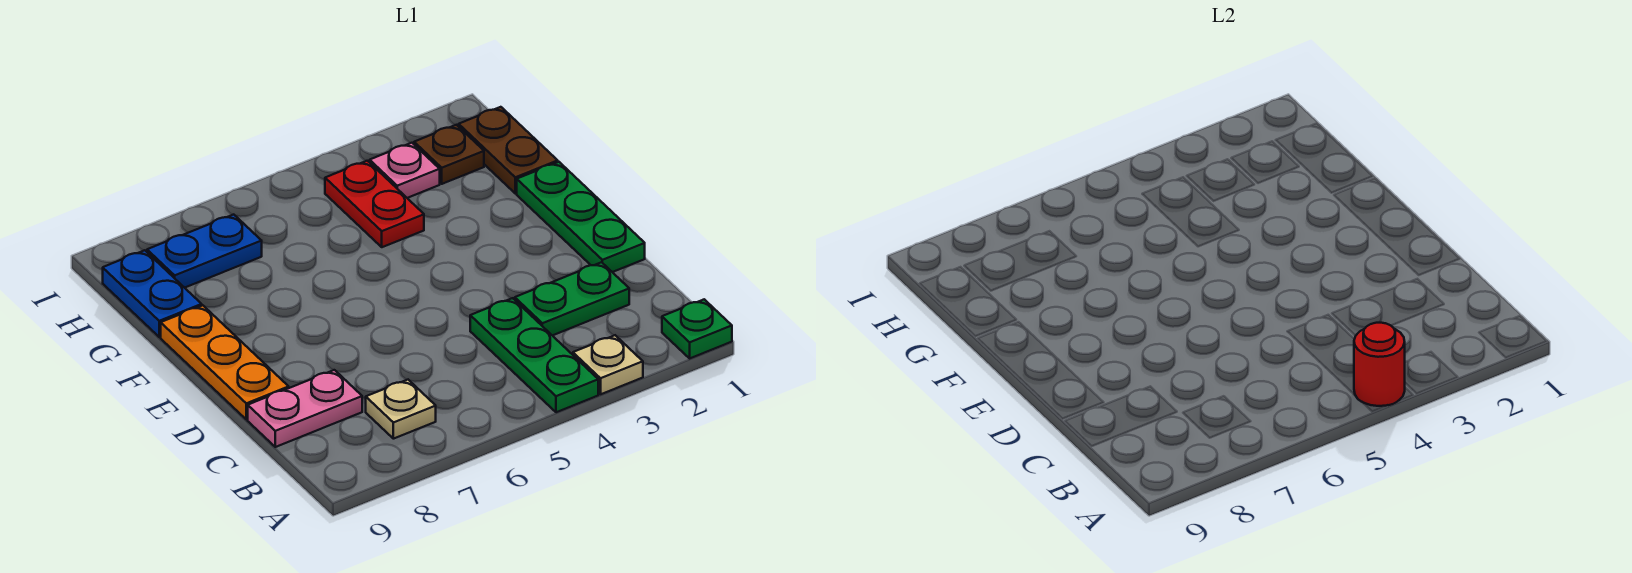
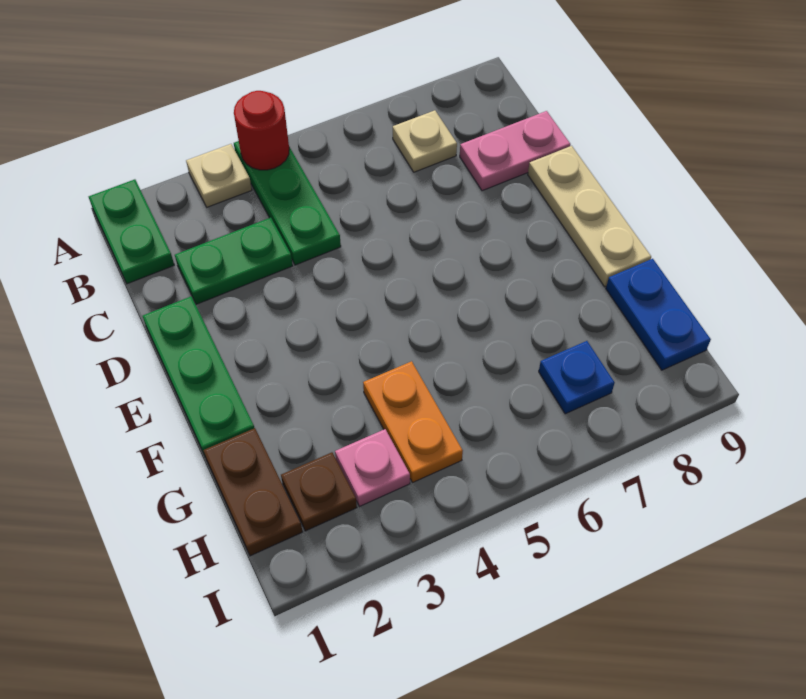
green 1x1 plate [662,299,732,358] -> green 1x2 plate [89,179,174,284]
orange 1x3 plate [161,305,289,420] -> tan 1x3 plate [528,146,651,287]
red 1x2 plate [325,161,424,247] -> orange 1x2 plate [363,361,463,483]
blue 1x2 plate [147,215,262,288] -> blue 1x1 plate [539,341,615,414]

